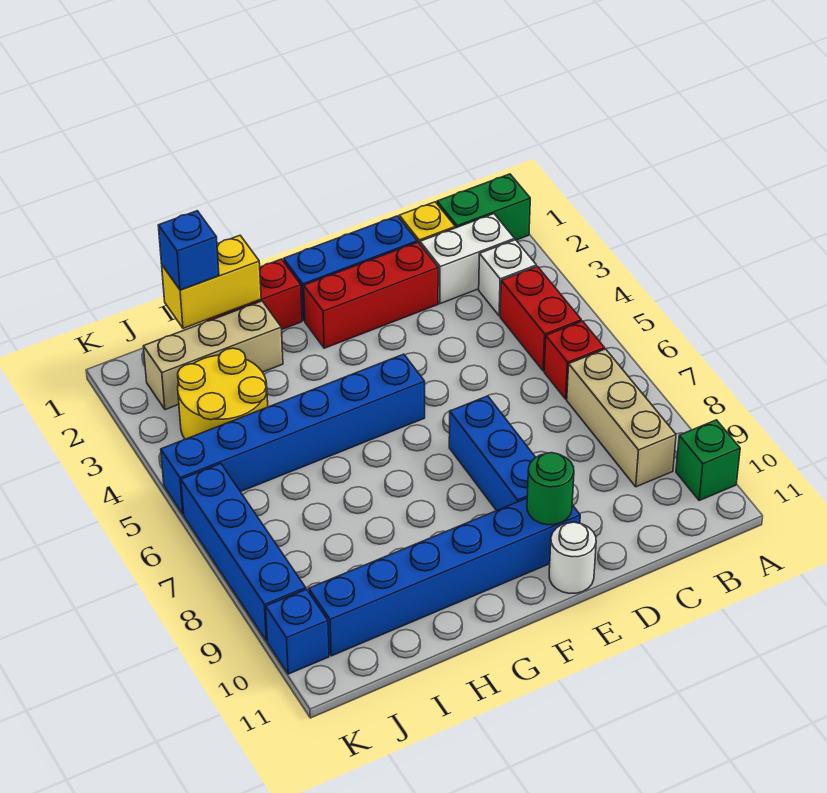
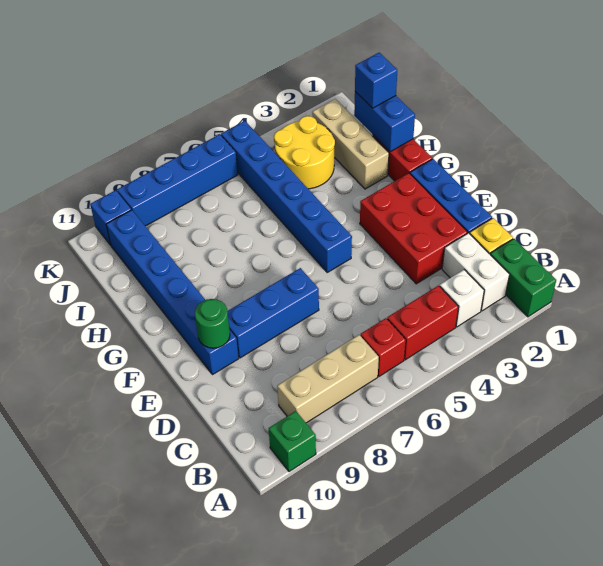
red 1x3 brick [304,242,438,348] -> red 2x3 brick [360,173,468,284]
white 1x1 round brick [549,522,596,593] -> none
yellow 1x2 brick [162,236,261,328] -> blue 1x2 brick [354,92,415,152]

